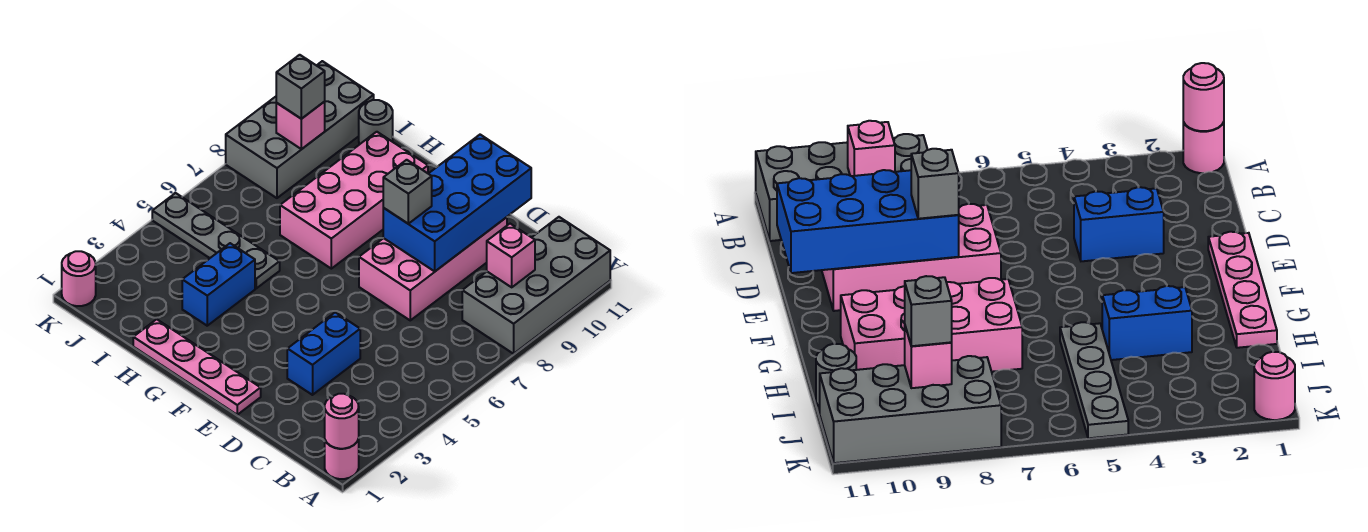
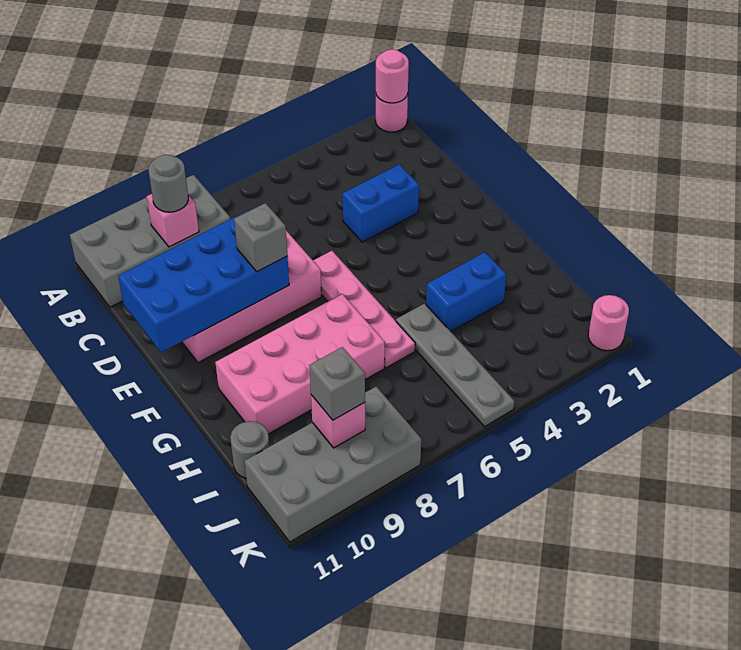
none -> grey 1x1 round brick [148,155,188,212]
pink 1x4 plate [133,319,261,415] -> pink 1x4 plate moved to [313,251,415,368]

